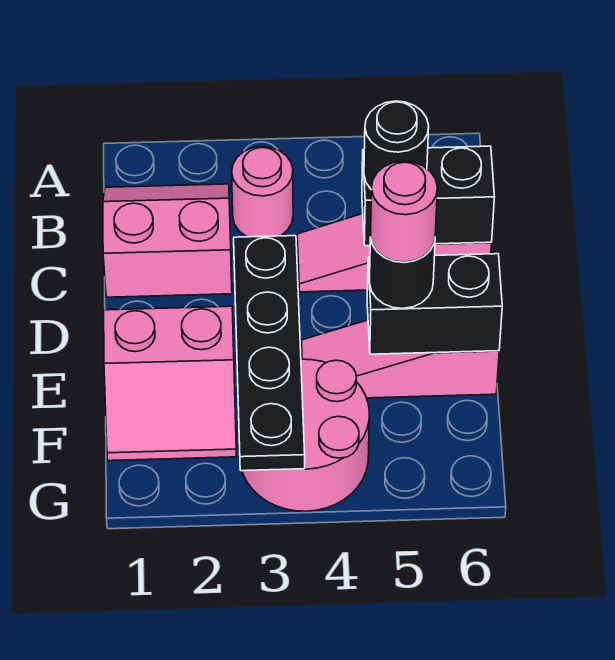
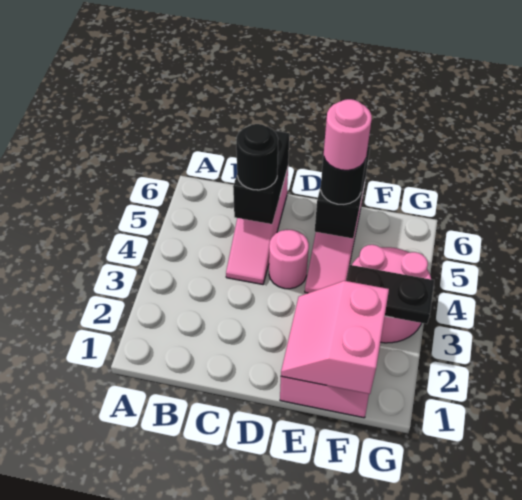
pink 2x2 slope [103,184,232,297] -> pink 2x2 slope moved to [281,281,389,394]
pink 1x1 round brick [232,147,293,237] -> pink 1x1 round brick moved to [269,230,309,289]
black 1x4 plate [234,236,305,471] -> black 1x2 plate [347,265,434,324]

